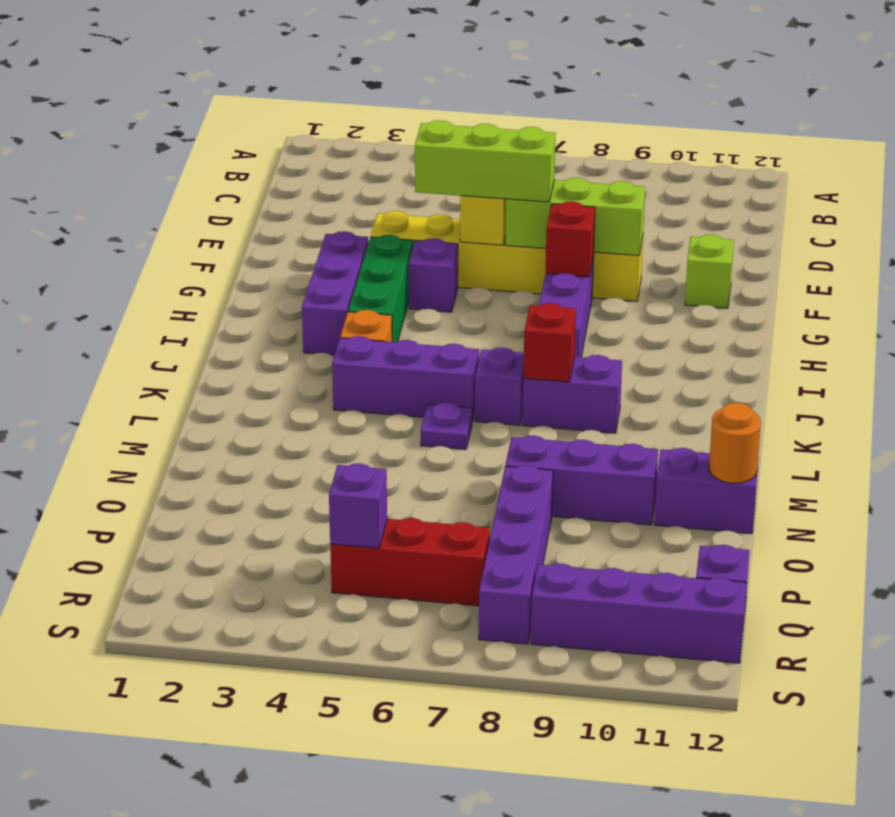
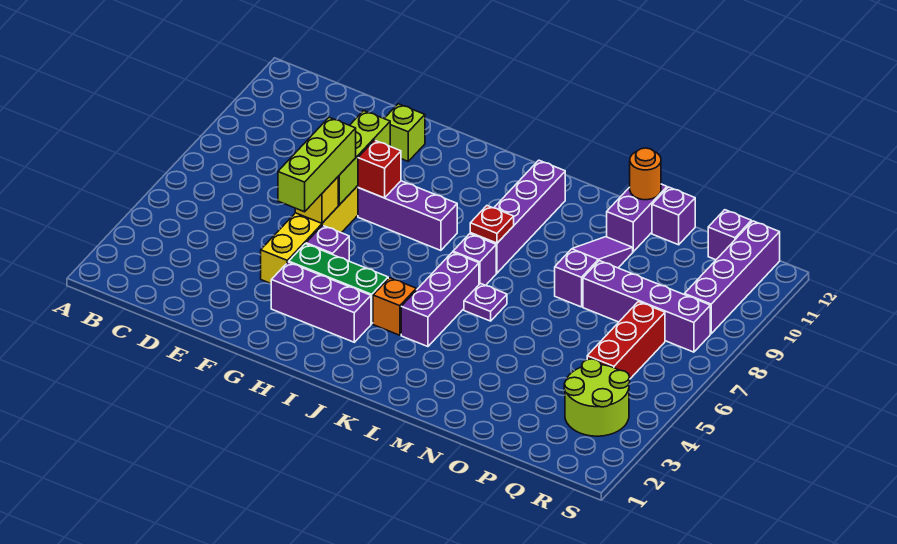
purple 1x2 brick [523,355,622,433] -> purple 1x4 brick [470,160,565,273]
red 1x1 brick [524,303,576,382] -> red 1x1 plate [470,206,514,243]
purple 1x3 brick [505,435,658,525] -> purple 1x3 slope [555,237,633,307]
none -> lime 2x2 round brick [564,359,630,436]
purple 1x1 brick [329,463,387,548] -> purple 1x1 brick moved to [652,187,695,245]

